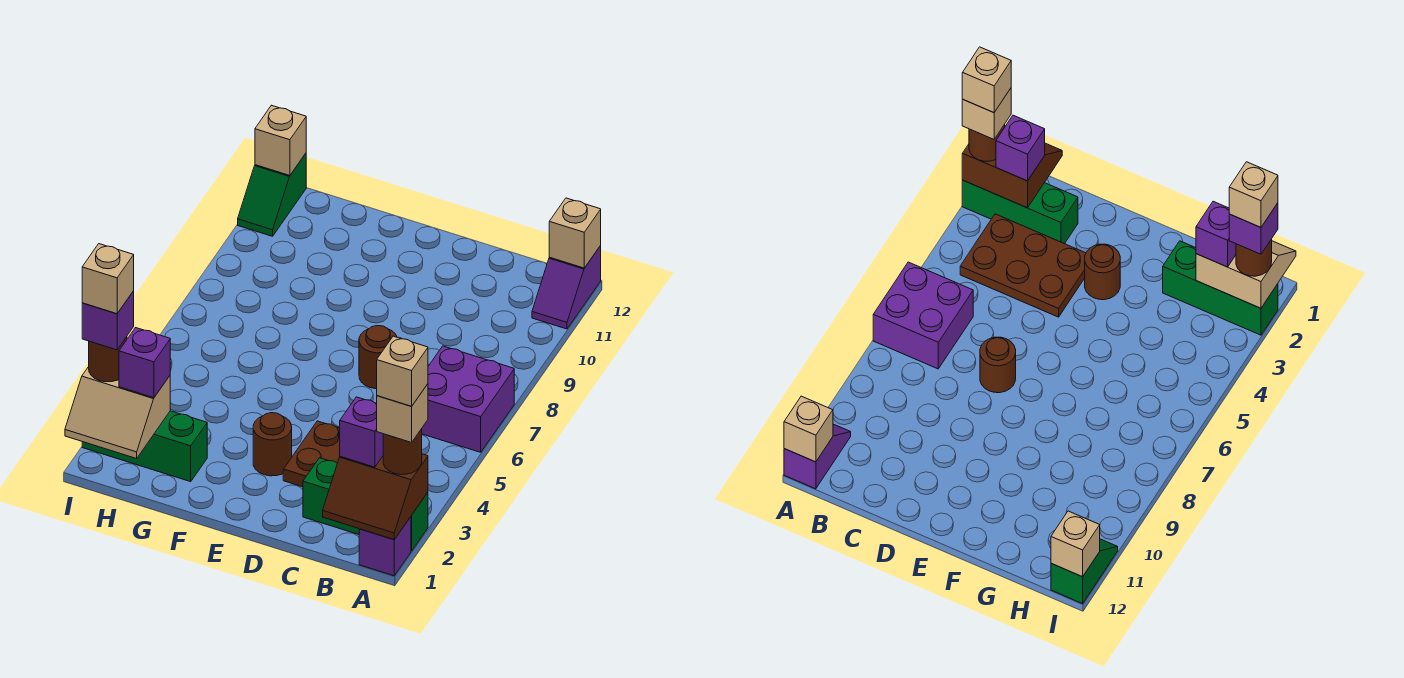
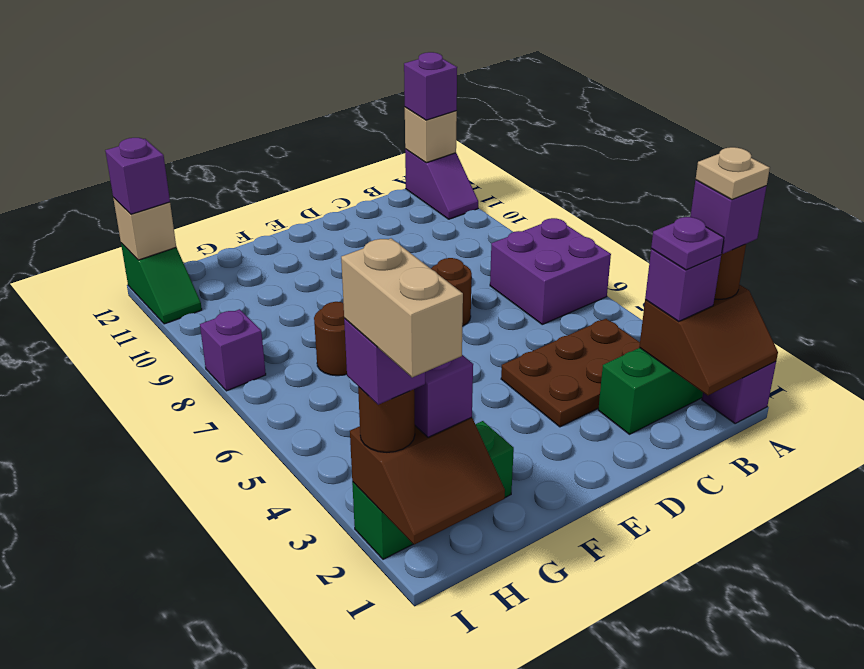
tan 1x1 brick [377,384,428,442] -> purple 1x1 brick [690,180,767,254]
tan 1x1 brick [377,336,428,406] -> tan 1x1 plate [696,147,770,200]
none -> purple 1x1 brick [404,52,457,120]
none -> purple 1x1 plate [651,217,724,270]
brown 1x1 round brick [253,413,292,476] -> brown 1x1 round brick moved to [314,302,347,376]
tan 2x2 slope [65,367,170,458] -> brown 2x2 slope [350,417,505,545]
tan 1x1 brick [82,244,134,314] -> tan 1x2 brick [341,238,463,378]
none -> purple 1x1 brick [200,309,266,391]
none -> purple 1x1 brick [105,138,170,214]

